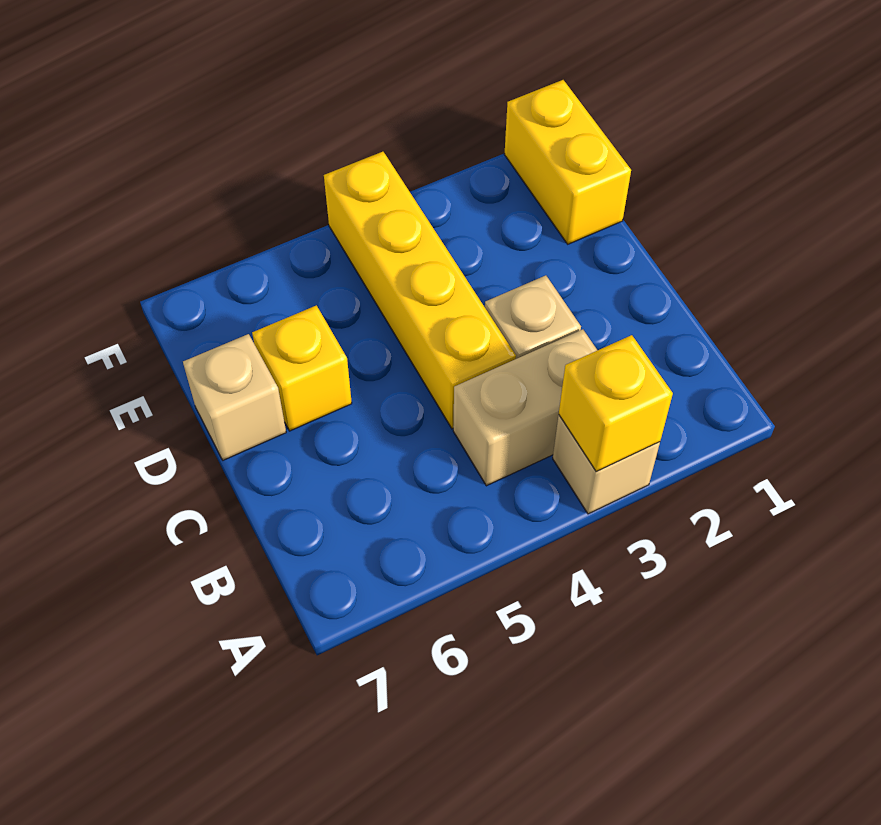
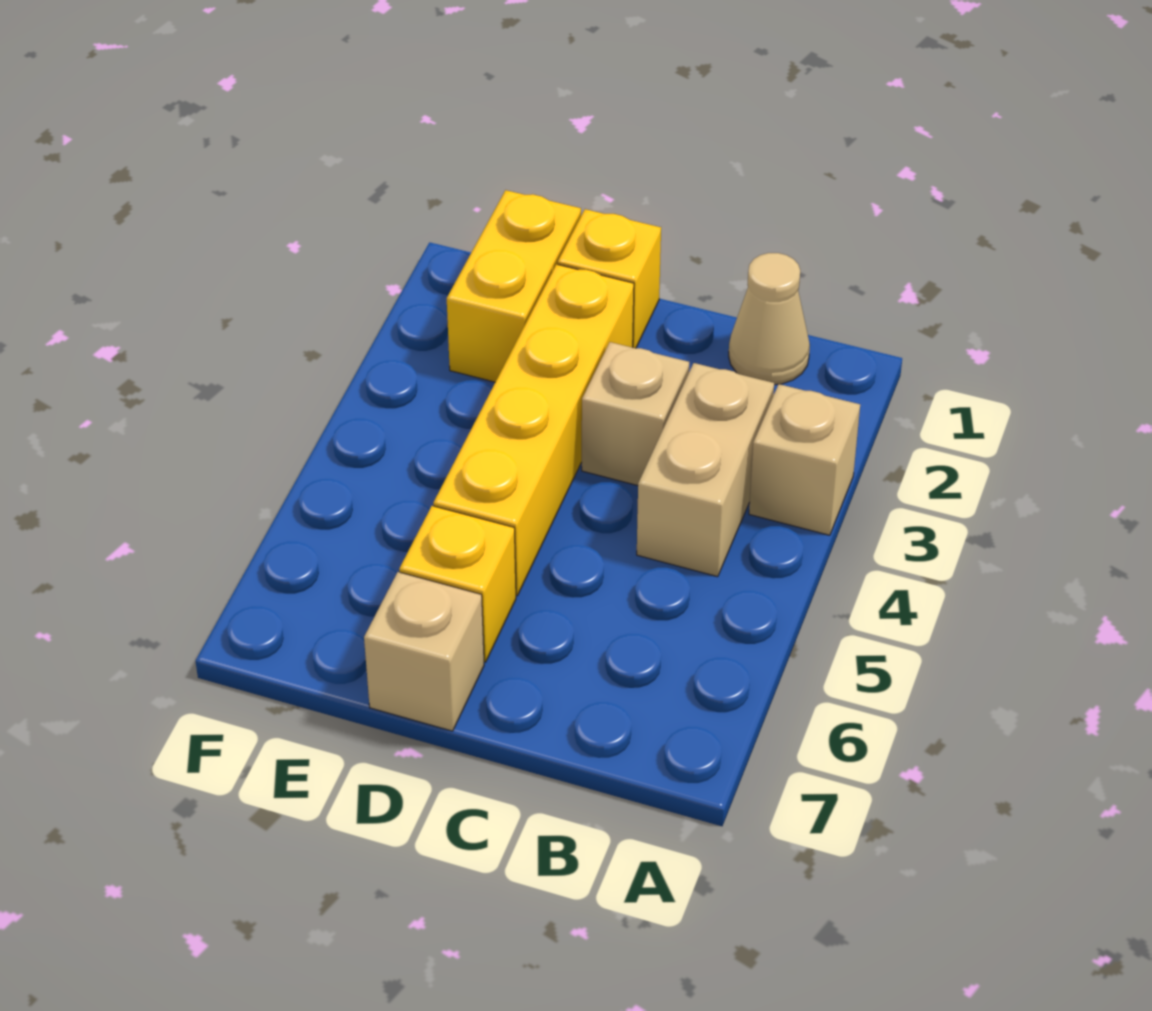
yellow 1x1 brick [559,335,673,471] -> yellow 1x1 brick moved to [558,209,661,348]
none -> tan 1x1 cone [729,253,810,385]
yellow 1x4 brick [324,152,516,429] -> yellow 1x4 brick turned to [433,264,634,596]
yellow 1x2 brick [504,80,631,244] -> yellow 1x2 brick turned to [447,190,581,382]

